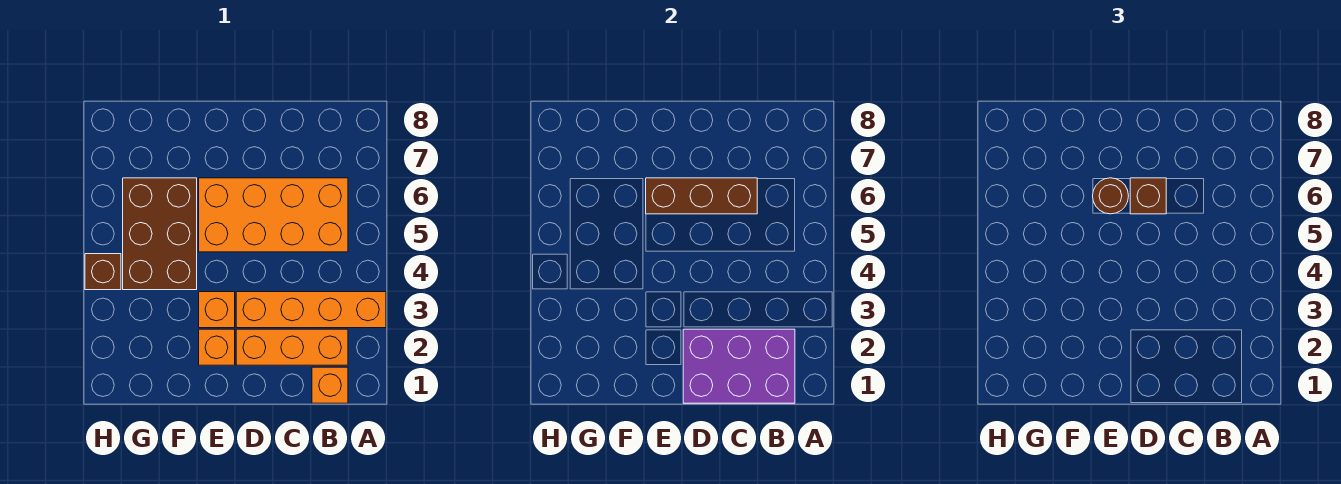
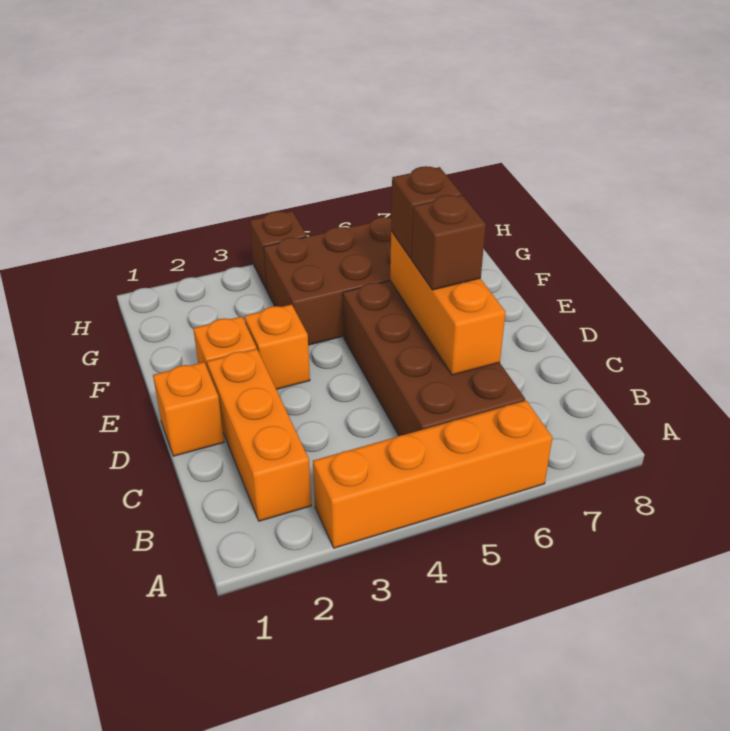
orange 1x4 brick [236,292,386,328] -> orange 1x4 brick turned to [313,401,552,548]
orange 1x1 brick [312,367,348,403] -> orange 1x1 brick moved to [153,362,224,456]
purple 2x3 brick [683,329,795,403] -> none
orange 2x4 brick [199,178,348,252] -> brown 2x4 brick [343,281,525,436]
brown 1x3 brick [646,178,757,214] -> orange 1x3 brick [390,231,506,375]
brown 1x1 round brick [1093,178,1128,214] -> brown 1x1 brick [391,166,461,258]

